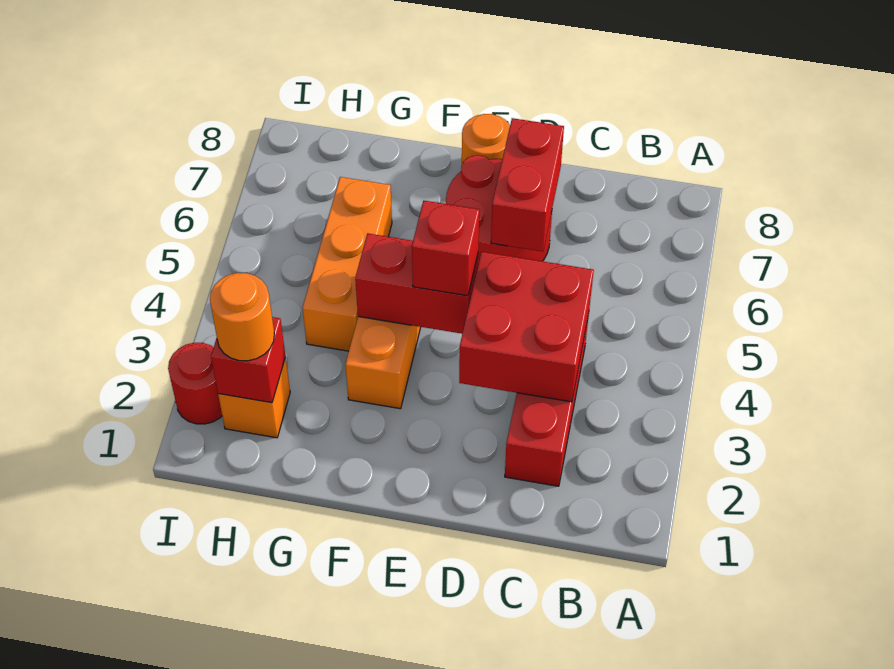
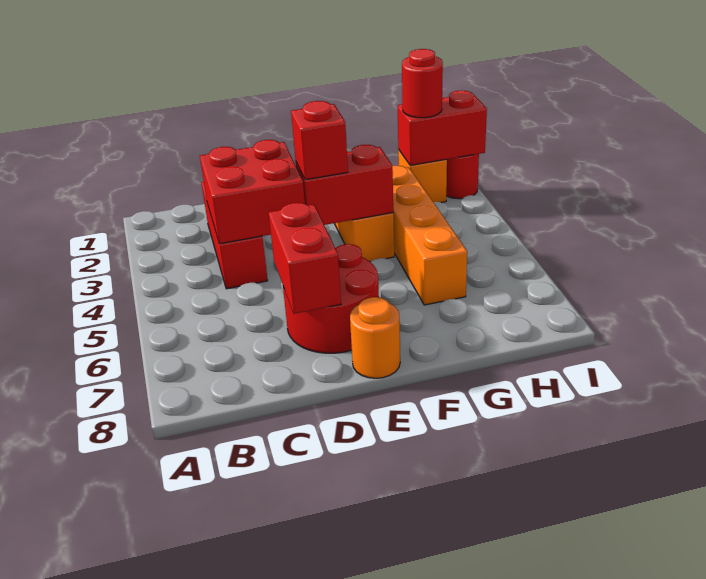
orange 1x3 brick [303,177,392,351] -> orange 1x4 brick [392,166,467,305]
red 1x1 brick [211,317,285,403] -> red 1x2 brick [398,91,487,165]
orange 1x1 round brick [210,273,274,361] -> red 1x1 round brick [402,49,443,118]

